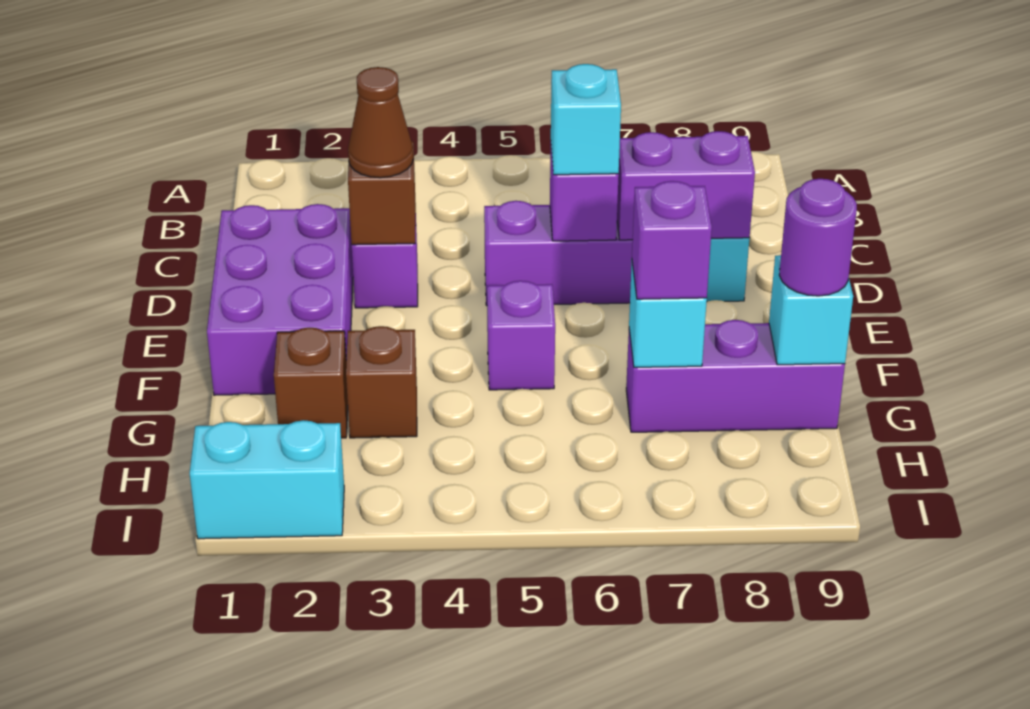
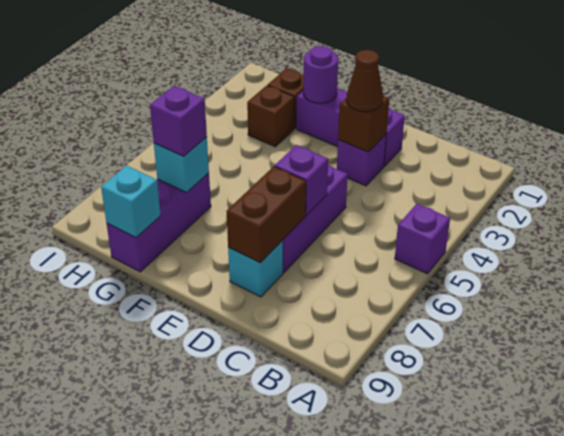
purple 2x3 brick [207,204,353,395] -> purple 1x3 brick [296,89,405,166]
cyan 1x1 brick [551,64,621,175] -> none
purple 1x2 brick [617,131,755,240] -> brown 1x2 brick [226,166,306,263]
purple 1x1 brick [487,281,555,390] -> purple 1x1 brick moved to [395,204,450,274]
purple 1x1 round brick [779,179,857,296] -> purple 1x1 round brick moved to [303,46,338,103]
cyan 1x2 brick [190,420,344,539] -> none

